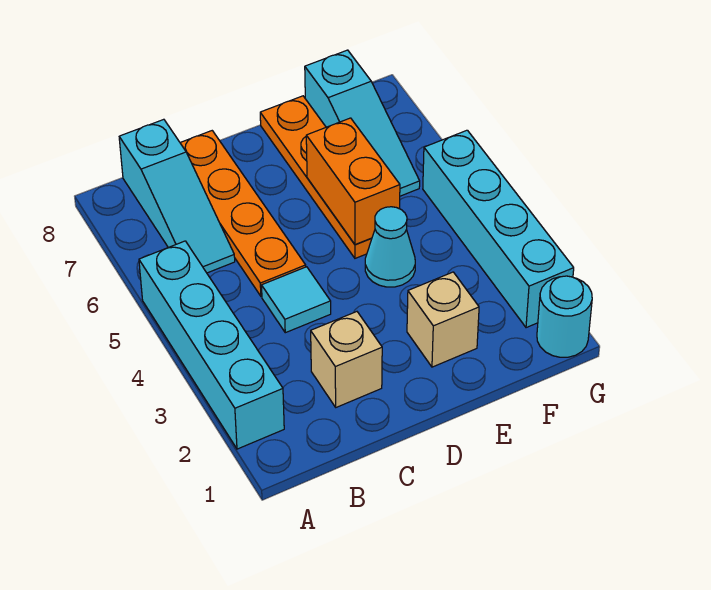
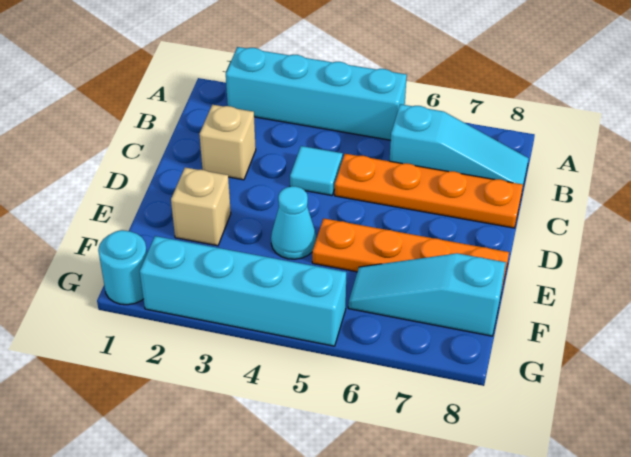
cyan 1x3 slope [119,119,235,273] -> cyan 1x3 slope turned to [390,104,529,190]
orange 1x2 brick [306,118,400,245] -> none

